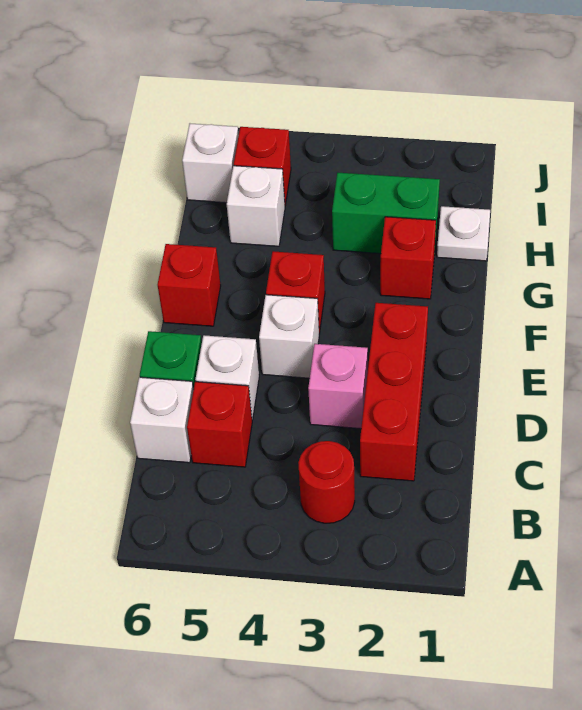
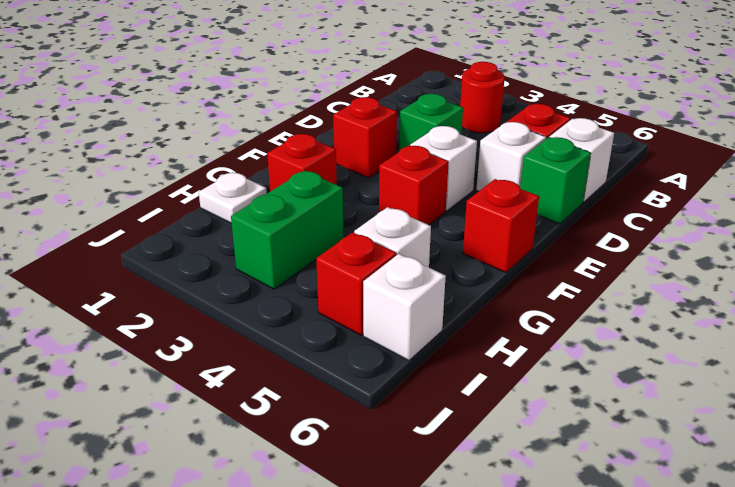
red 1x3 brick [360,303,428,481] -> red 1x1 brick [333,97,397,178]
pink 1x1 brick [308,344,368,429] -> green 1x1 brick [399,94,463,151]
green 1x2 brick [332,172,440,255] -> green 1x2 brick turned to [231,171,344,289]

